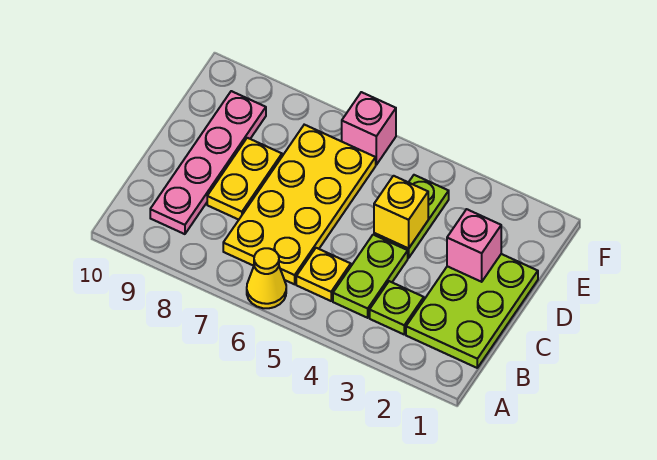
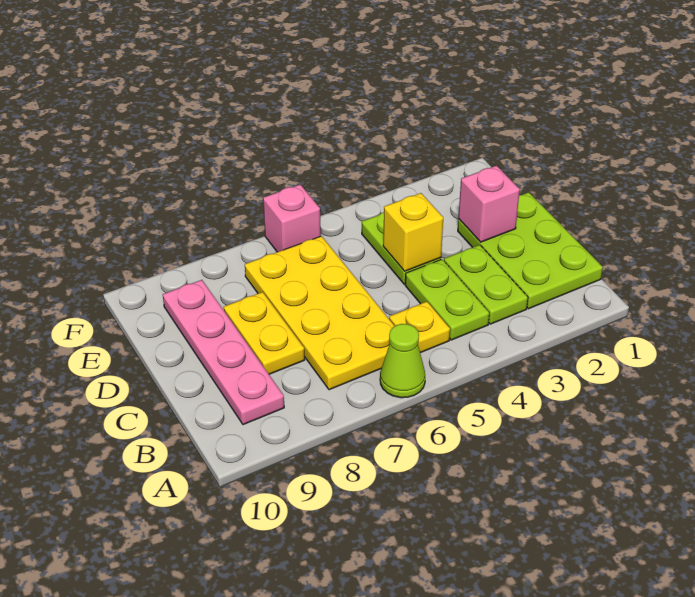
yellow 1x1 cone [247,248,286,308] -> lime 1x1 cone [380,324,425,398]
lime 1x1 plate [370,281,424,334] -> lime 1x2 plate [444,245,528,324]

